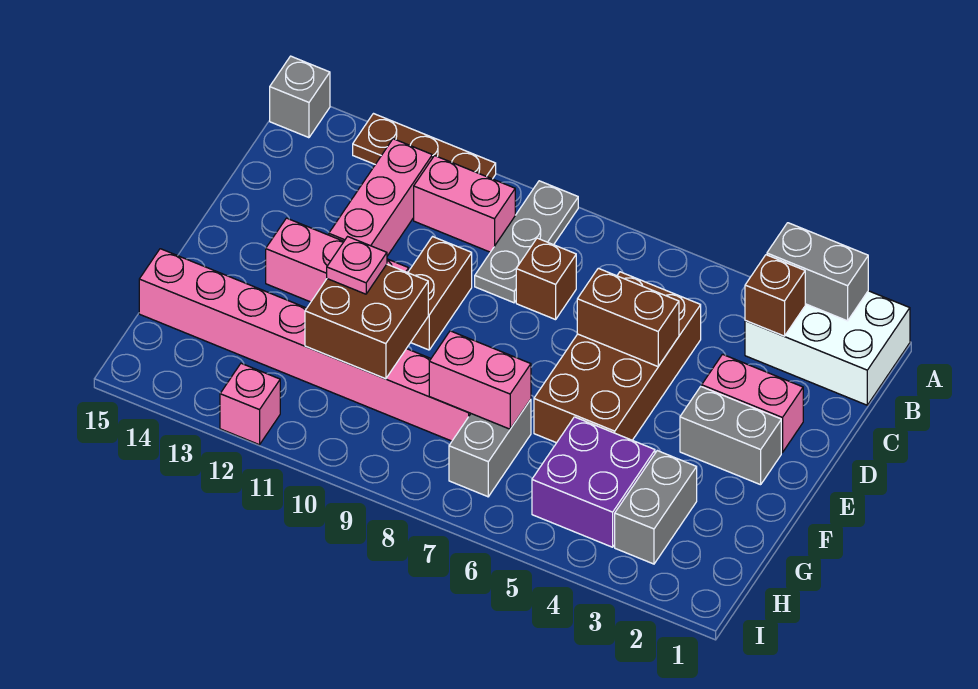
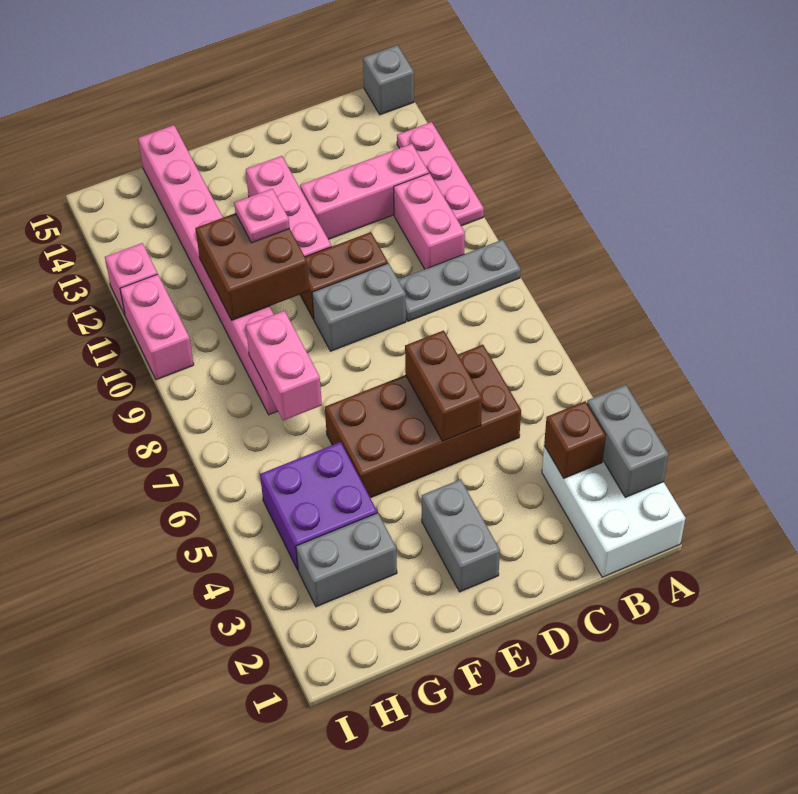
brown 1x3 plate [353,114,496,179] -> pink 1x3 plate [397,122,484,226]
brown 1x1 brick [516,238,576,320] -> none
pink 1x2 brick [702,354,803,453] -> pink 1x2 brick moved to [120,274,194,380]
grey 1x2 brick [449,400,531,497] -> grey 1x2 brick moved to [312,263,406,351]

